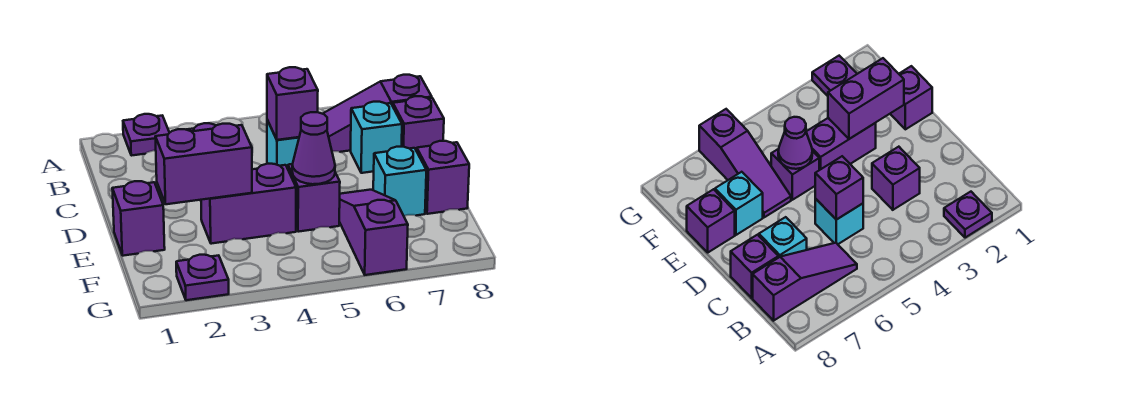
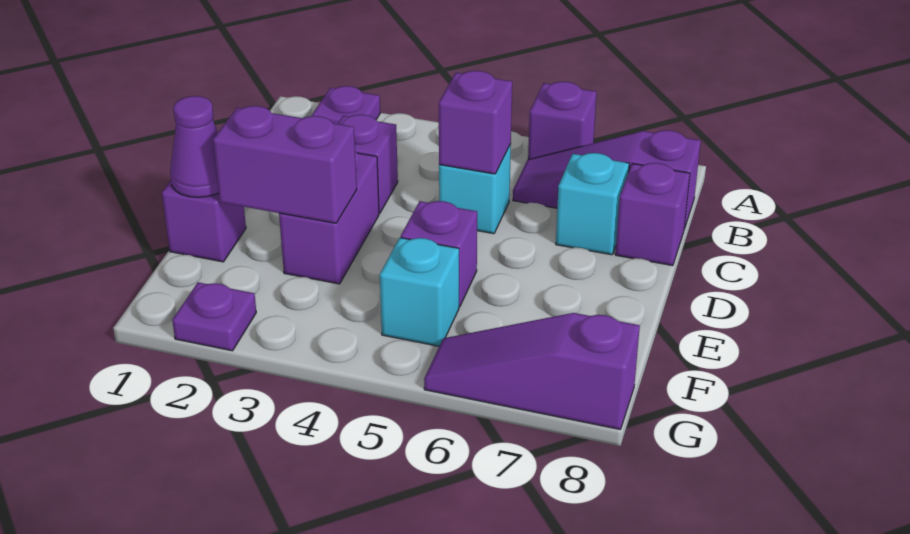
purple 1x2 brick [201,164,296,244] -> purple 1x2 brick turned to [279,151,379,284]
purple 1x1 cone [292,112,335,184] -> purple 1x1 cone moved to [170,96,219,198]
purple 1x3 slope [339,190,408,275] -> purple 1x3 slope turned to [424,313,640,429]
cyan 1x1 brick [373,147,426,216] -> cyan 1x1 brick moved to [380,238,459,346]
purple 1x1 brick [417,141,469,214] -> purple 1x1 brick moved to [528,82,597,160]

